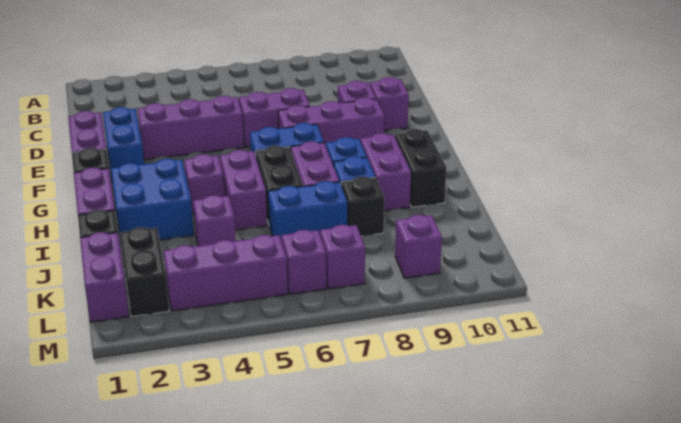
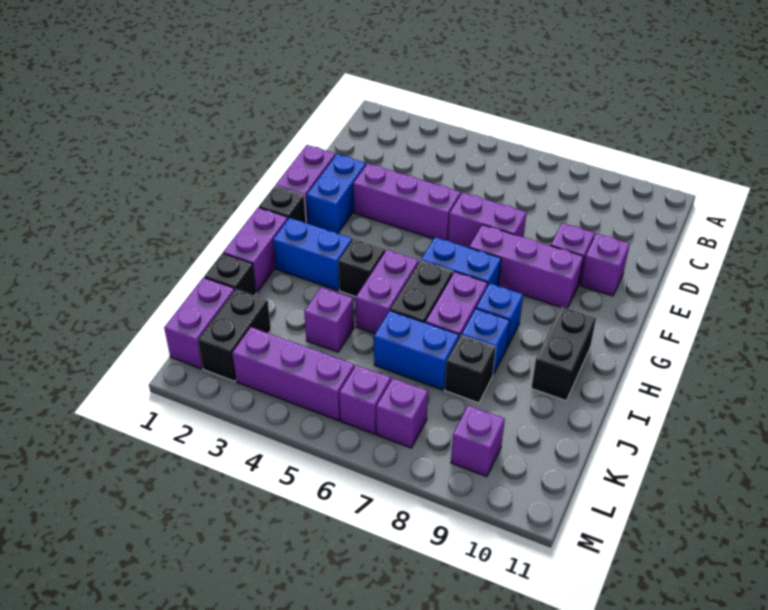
blue 2x2 brick [111,159,194,241] -> blue 1x2 brick [273,218,352,290]
purple 1x1 brick [184,154,225,214] -> black 1x1 brick [338,239,385,297]
purple 1x2 brick [361,133,411,211] -> none

